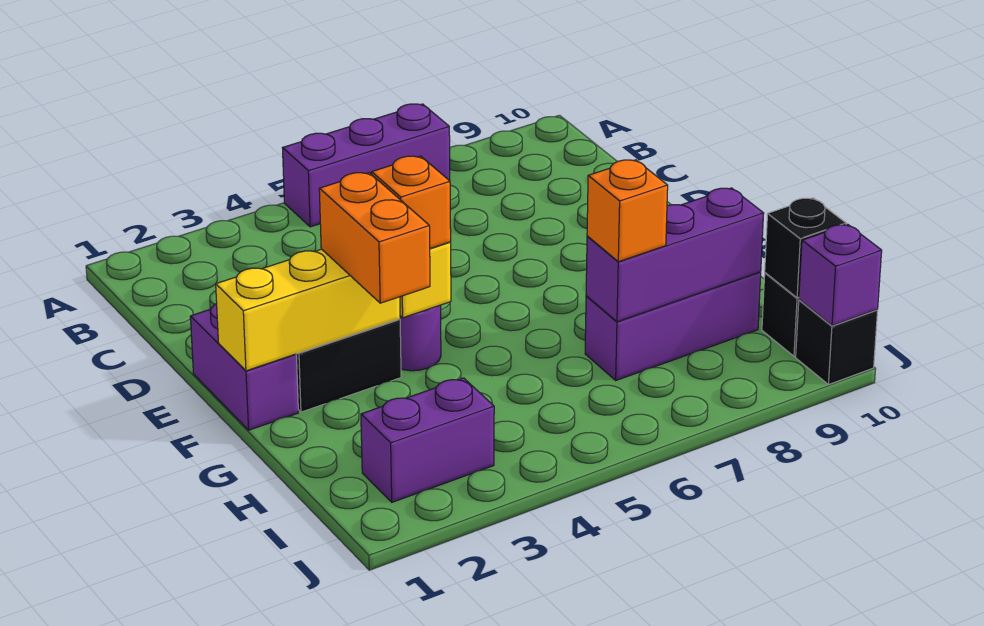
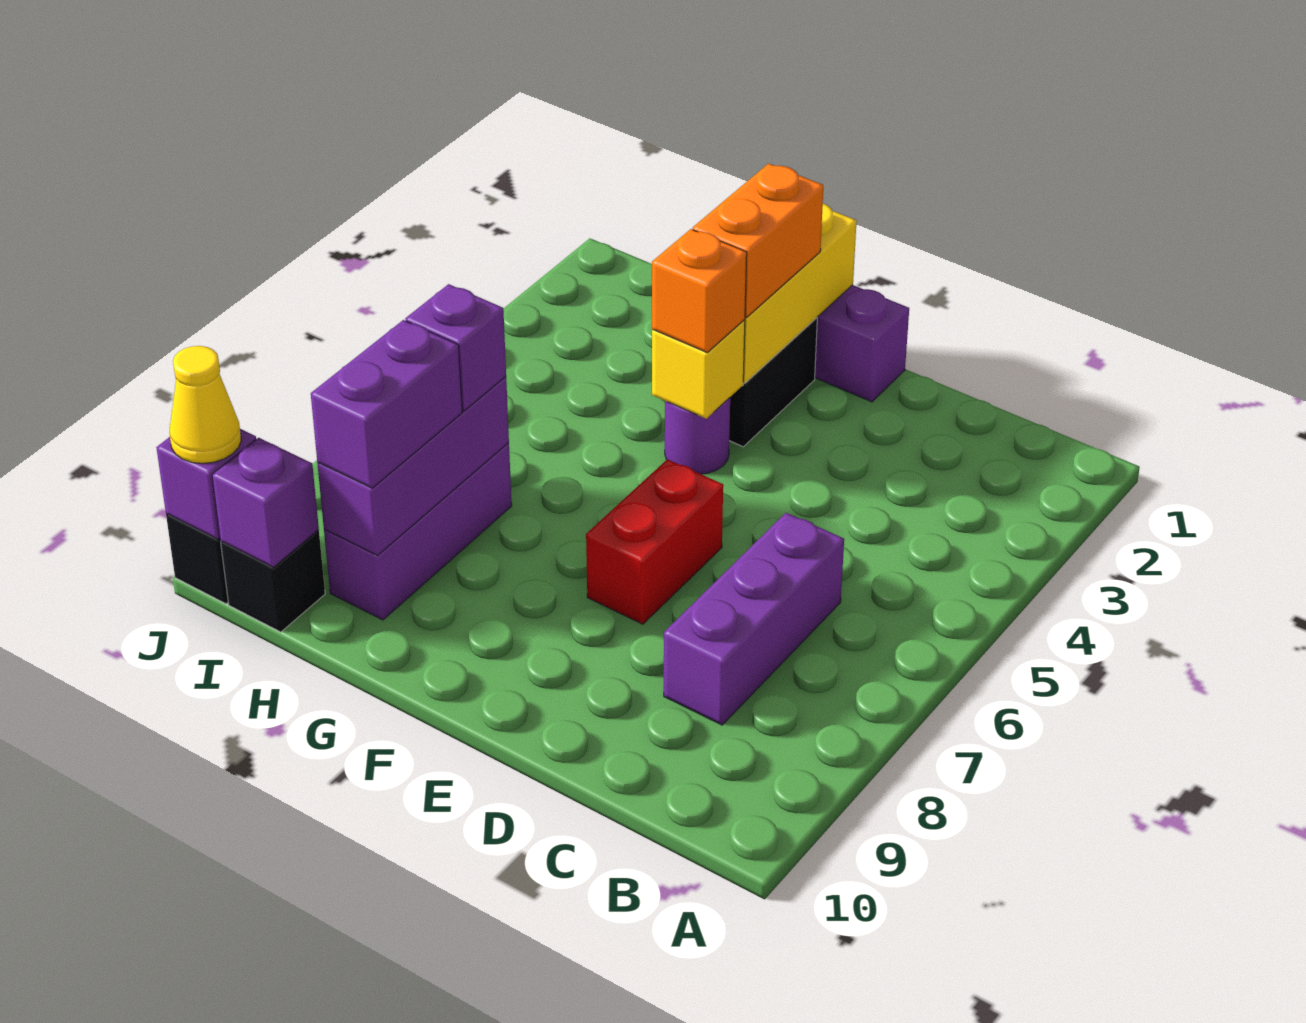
purple 1x3 brick [283,104,450,227] -> purple 1x3 brick moved to [664,513,844,725]
none -> red 1x2 brick [586,459,723,624]
orange 1x2 brick [319,173,430,303] -> orange 1x2 brick turned to [693,164,823,317]
orange 1x1 brick [587,160,668,262] -> purple 1x1 brick [405,284,506,411]
purple 1x2 brick [361,378,494,502] -> purple 1x2 brick moved to [311,320,462,488]
black 1x1 brick [765,198,846,298] -> purple 1x1 brick [212,438,319,567]
none -> yellow 1x1 cone [170,346,241,464]

